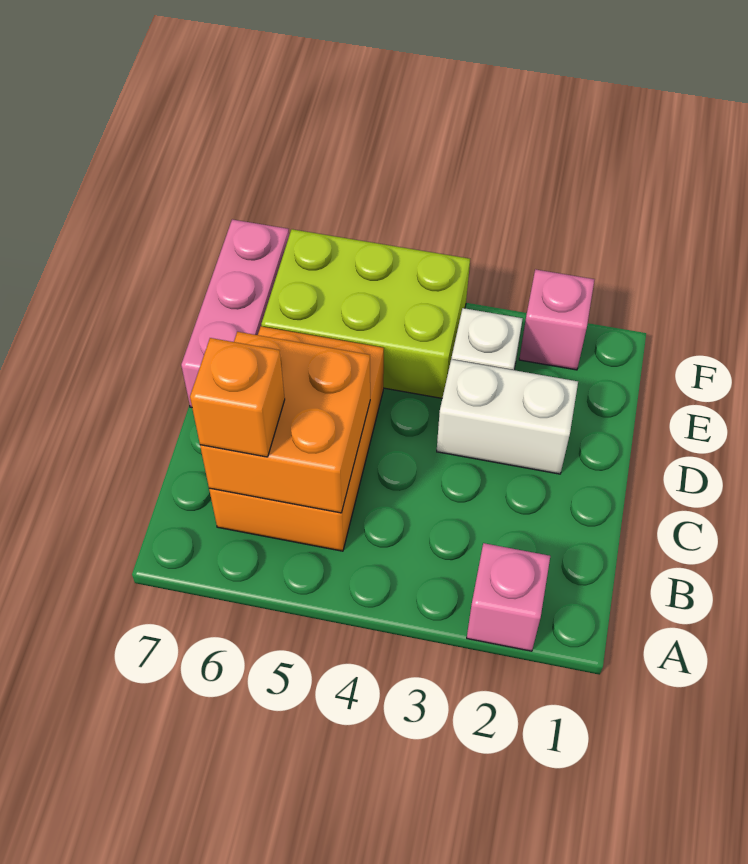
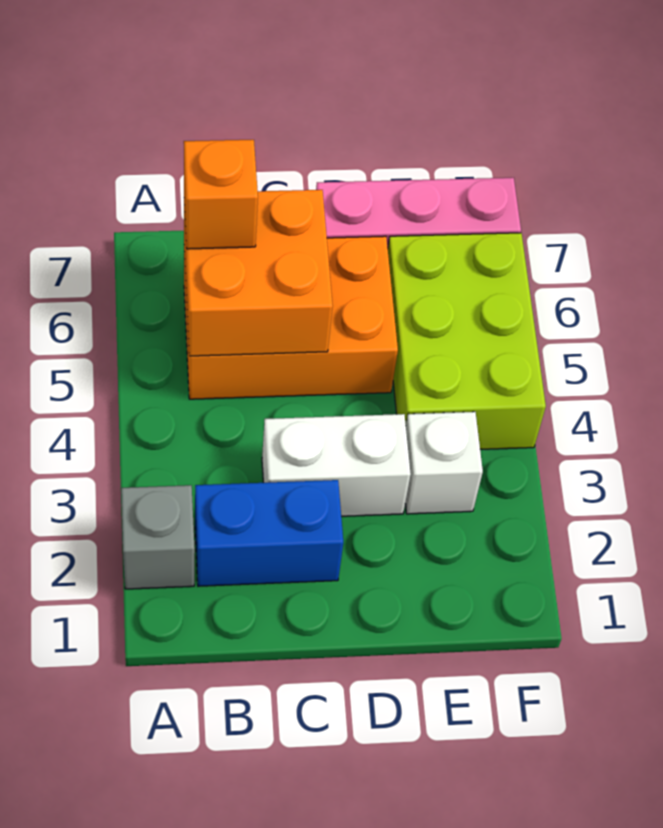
pink 1x1 brick [467,543,550,651] -> grey 1x1 brick [121,485,195,589]
none -> blue 1x2 brick [195,480,343,586]
white 1x2 brick [437,359,578,474] -> white 1x2 brick turned to [262,414,411,516]
pink 1x1 brick [519,269,595,370] -> none

